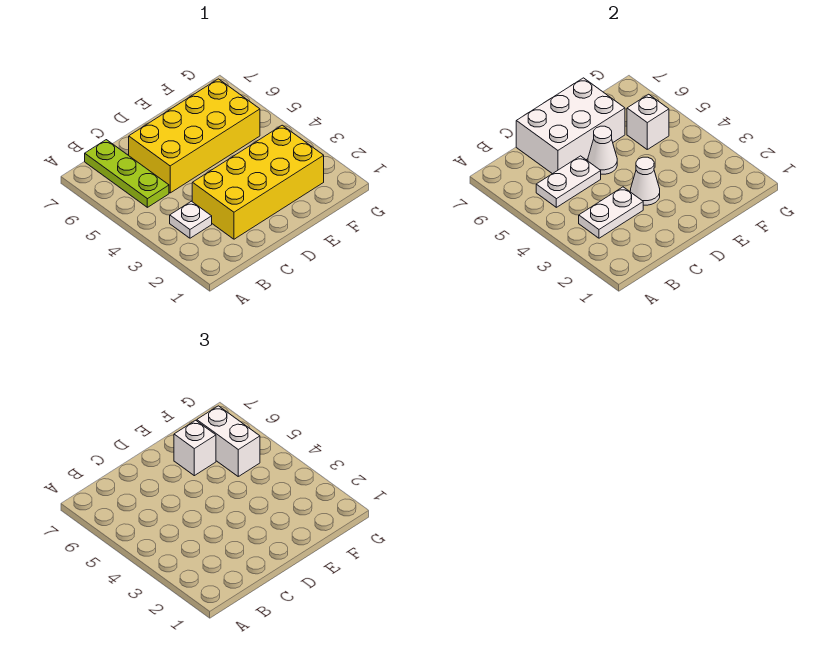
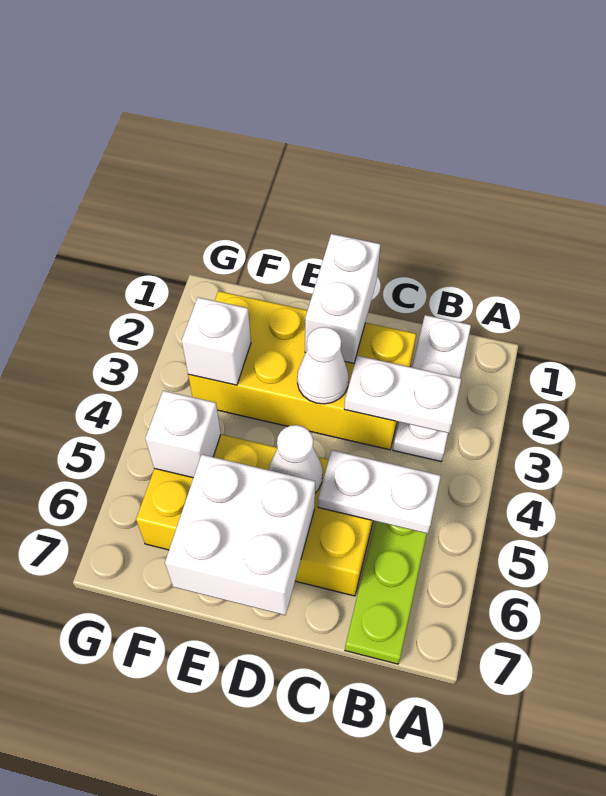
white 1x1 plate [170,201,212,238] -> white 1x3 plate [393,315,471,461]
white 2x3 brick [516,78,625,174] -> white 2x2 brick [165,455,315,615]
white 1x1 brick [174,420,216,476] -> white 1x1 brick moved to [182,297,251,385]
white 1x2 brick [197,406,260,476] -> white 1x2 brick moved to [305,234,381,363]

